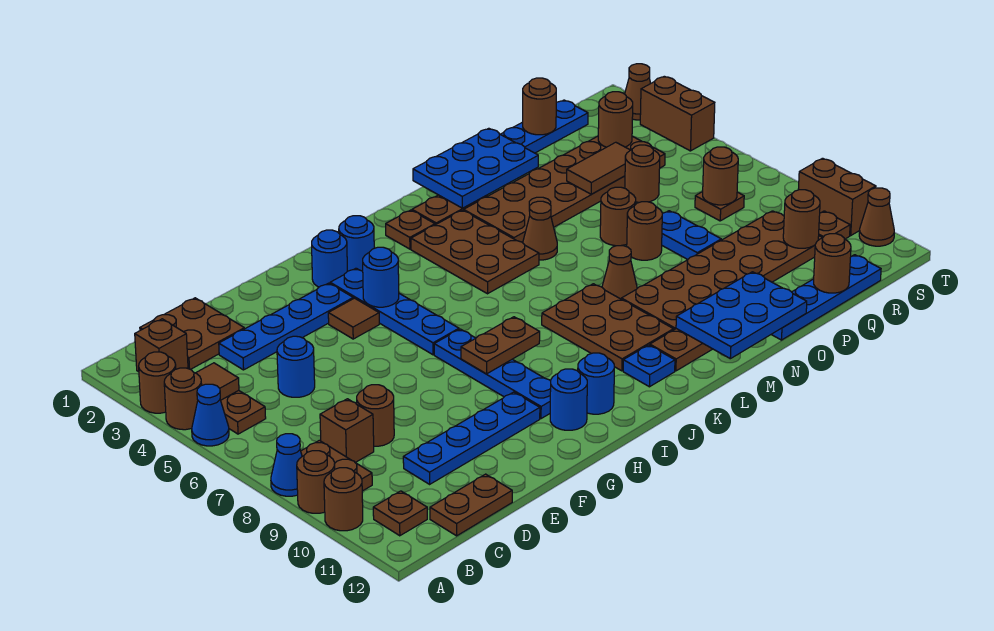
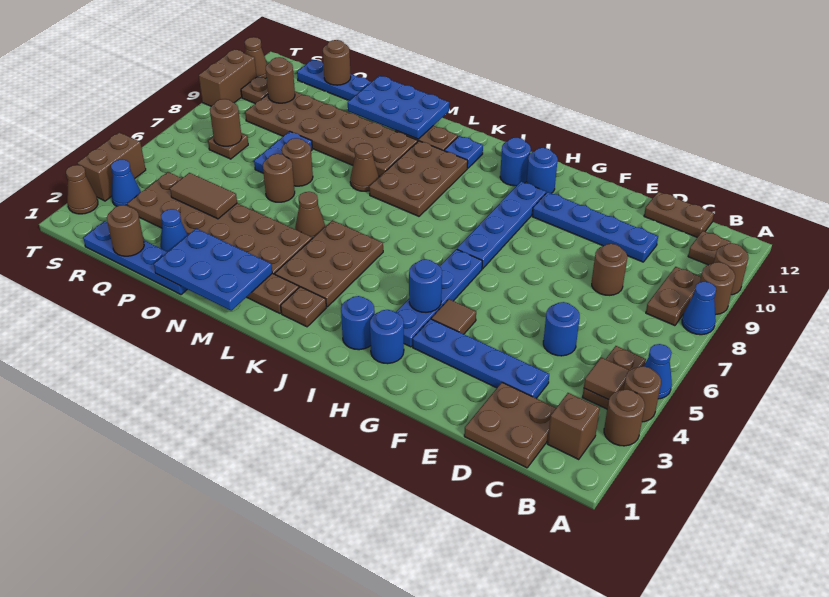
brown 1x1 brick [320,399,374,463] -> none
brown 1x2 plate [461,317,540,374] -> none
none -> blue 1x1 cone [160,209,188,252]
brown 1x1 round brick [625,145,660,202] -> none
brown 1x1 round brick [598,92,633,147] -> none
none -> blue 1x1 cone [111,159,141,207]

